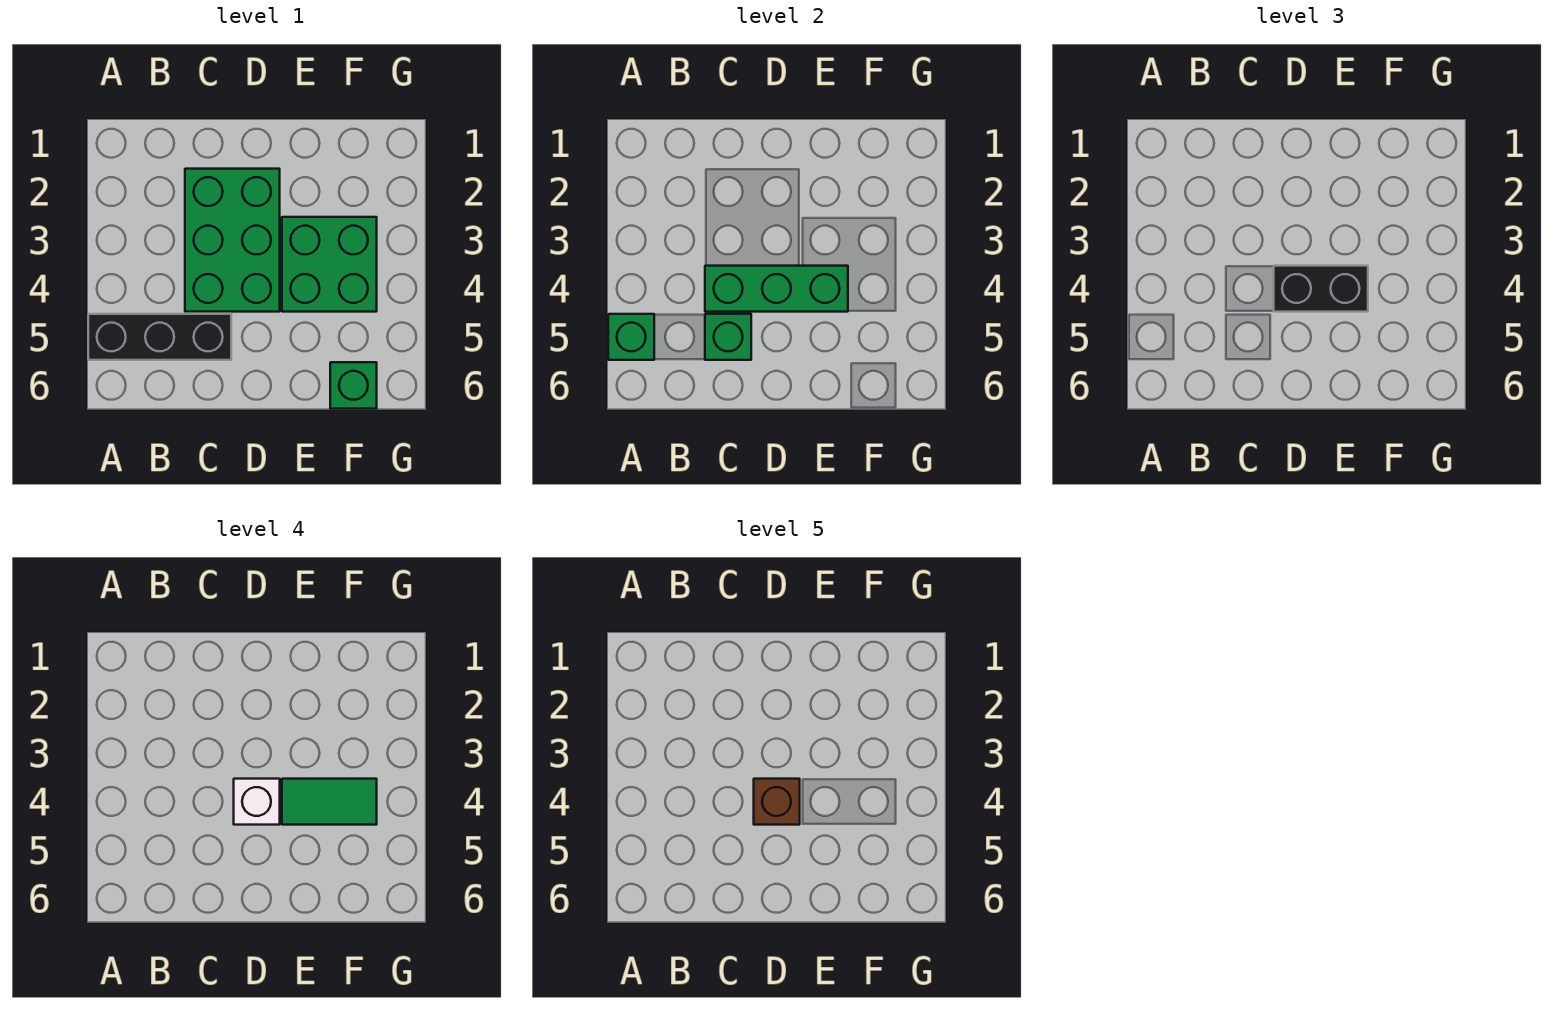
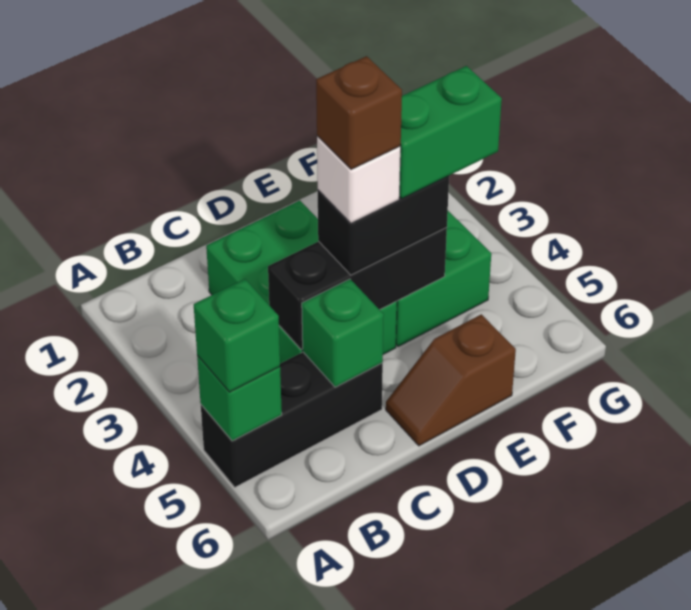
green 1x3 brick [705,266,848,312] -> black 1x3 brick [268,228,447,350]
none -> brown 1x2 slope [386,314,516,446]
green 1x2 tile [282,779,377,825] -> green 1x2 brick [399,66,502,198]
green 1x1 brick [330,362,377,409] -> green 1x1 brick moved to [194,279,280,392]

